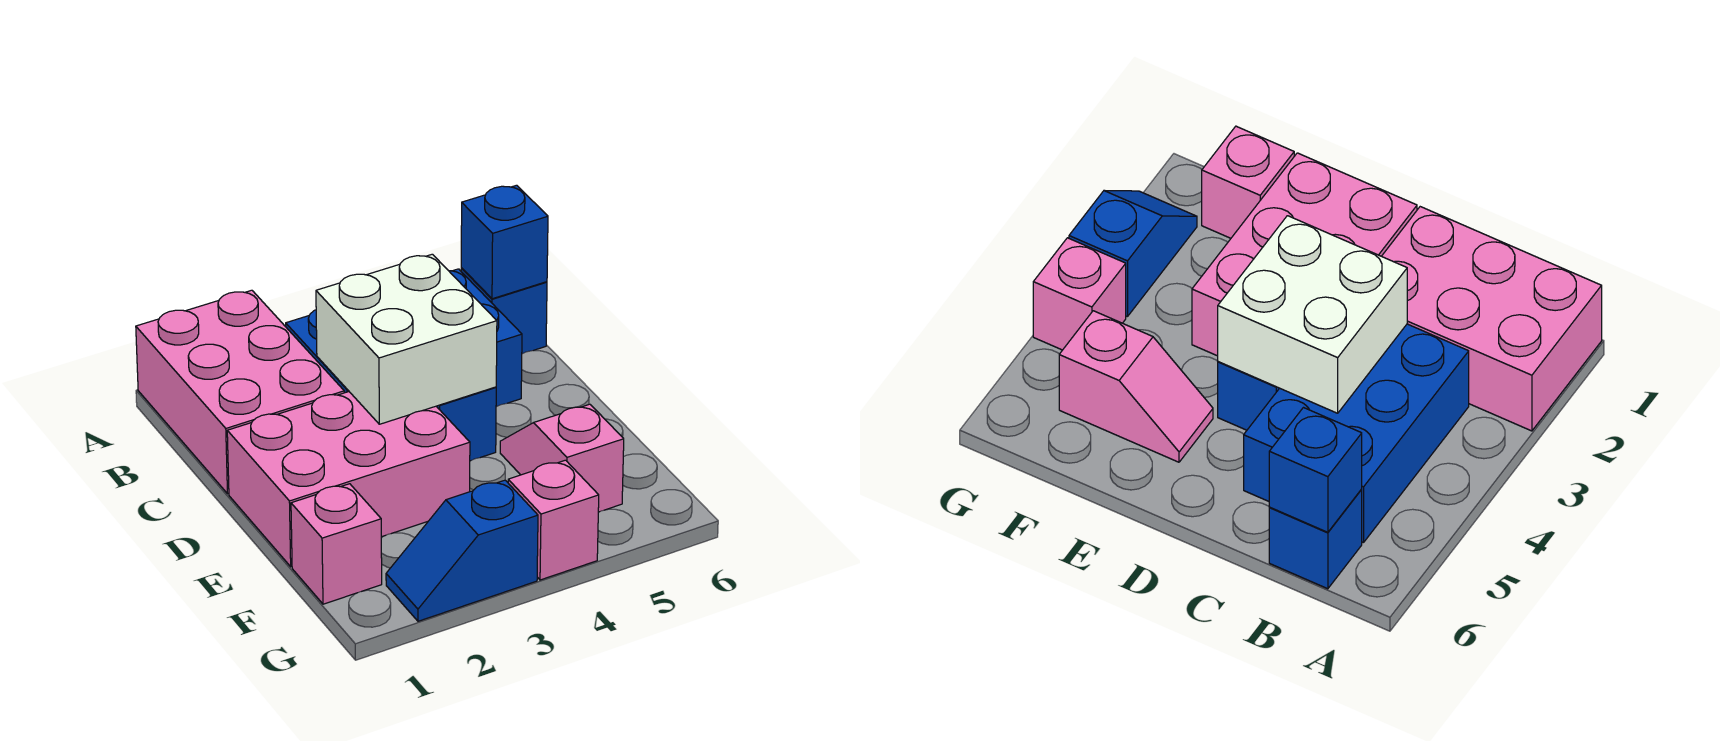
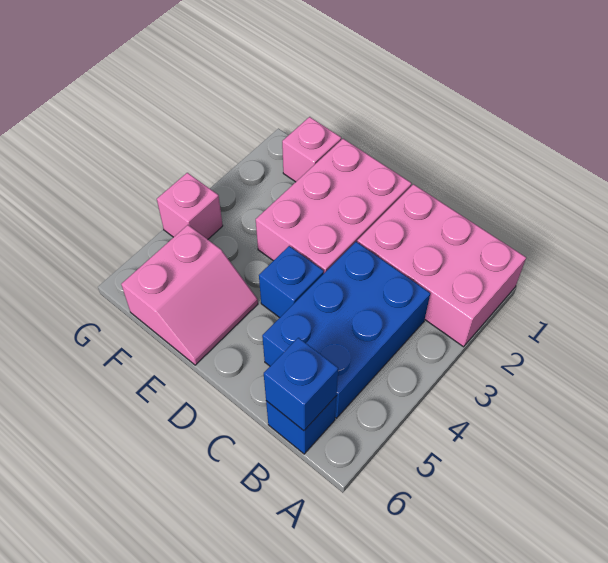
white 2x2 brick [316,254,497,424] -> none
pink 1x2 slope [500,404,624,512] -> pink 2x2 slope [121,225,258,365]
blue 1x2 slope [386,480,538,621] -> none

